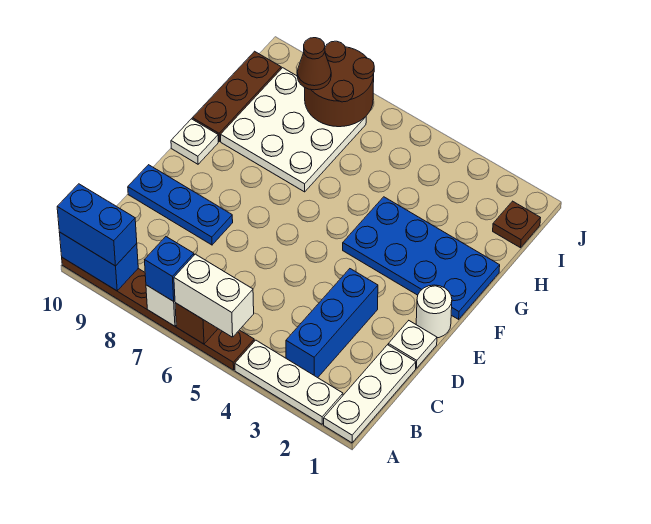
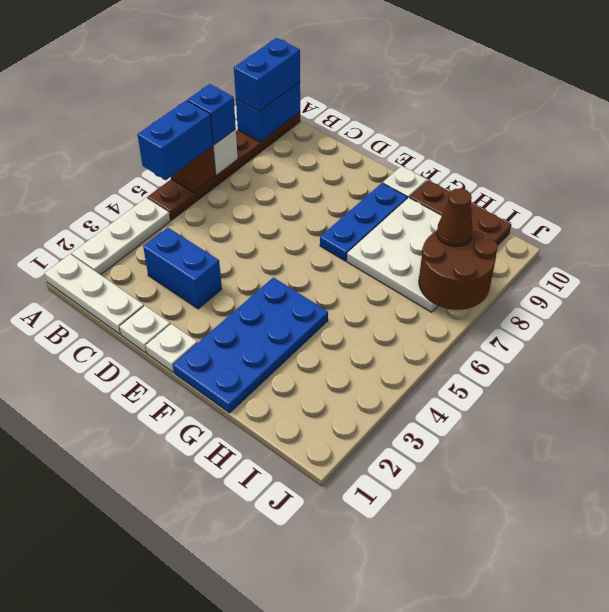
white 1x2 brick [174,254,254,337] -> blue 1x2 brick [137,101,213,180]
blue 1x3 brick [286,269,378,378] -> blue 1x2 brick [143,227,222,309]
blue 1x3 plate [128,165,233,245] -> blue 1x3 plate moved to [320,183,407,261]
white 1x1 round brick [416,285,452,338] -> white 1x1 plate [146,324,197,372]
brown 1x1 plate [493,201,540,248] -> none

